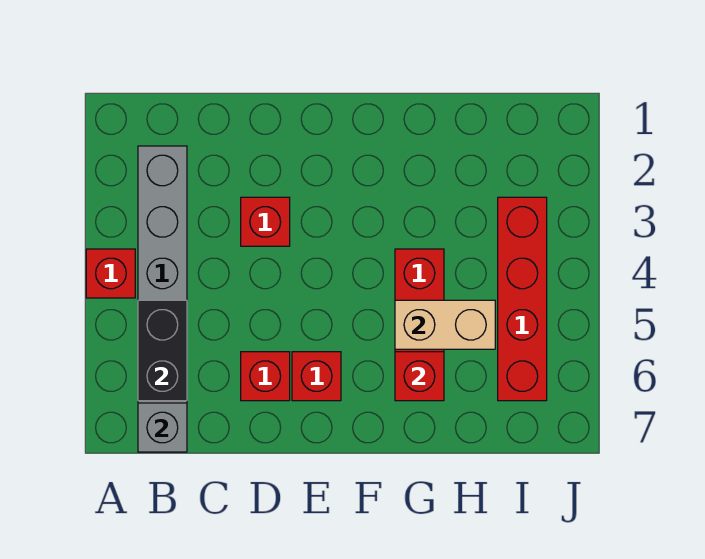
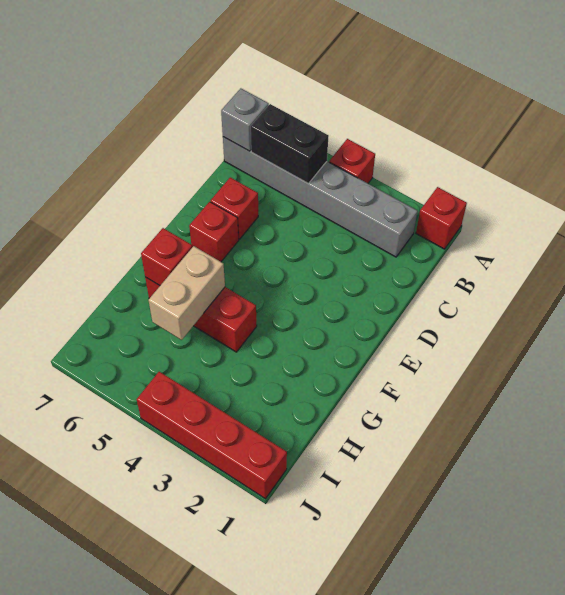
red 1x1 brick [241,197,290,246] -> red 1x1 brick moved to [416,187,467,249]
red 1x4 brick [498,197,547,401] -> red 1x4 brick moved to [137,372,287,499]

